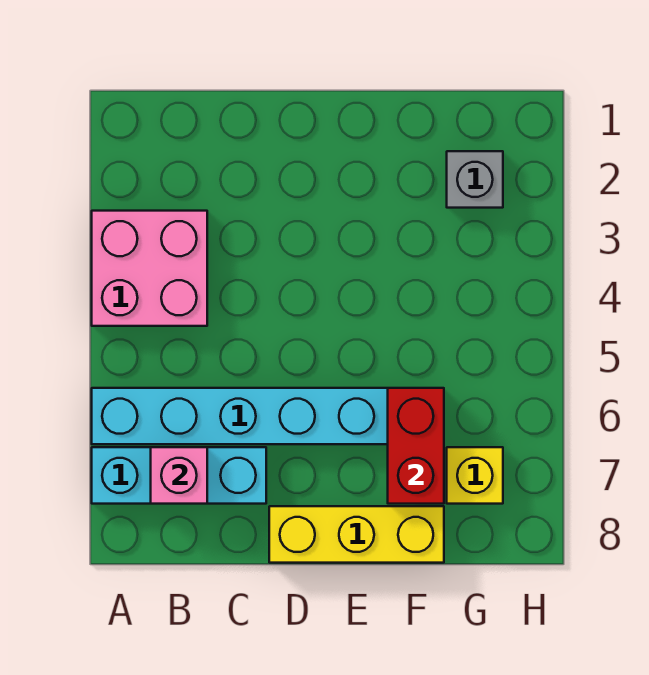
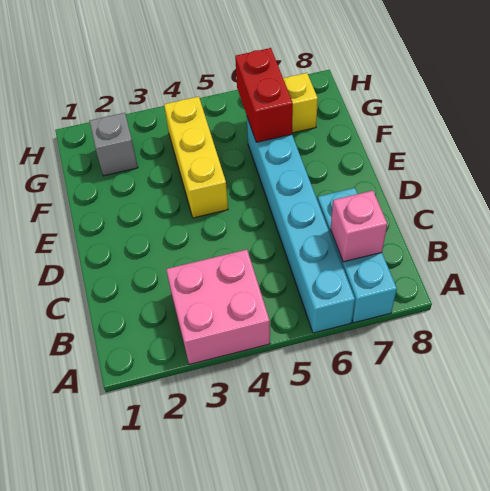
yellow 1x3 brick [269,506,444,563] -> yellow 1x3 brick moved to [164,97,228,218]
red 1x2 brick [388,388,444,504] -> red 1x2 brick turned to [235,48,293,142]

